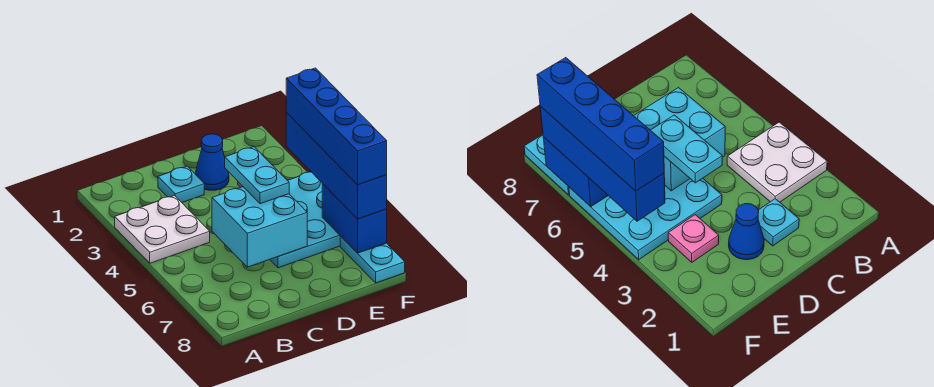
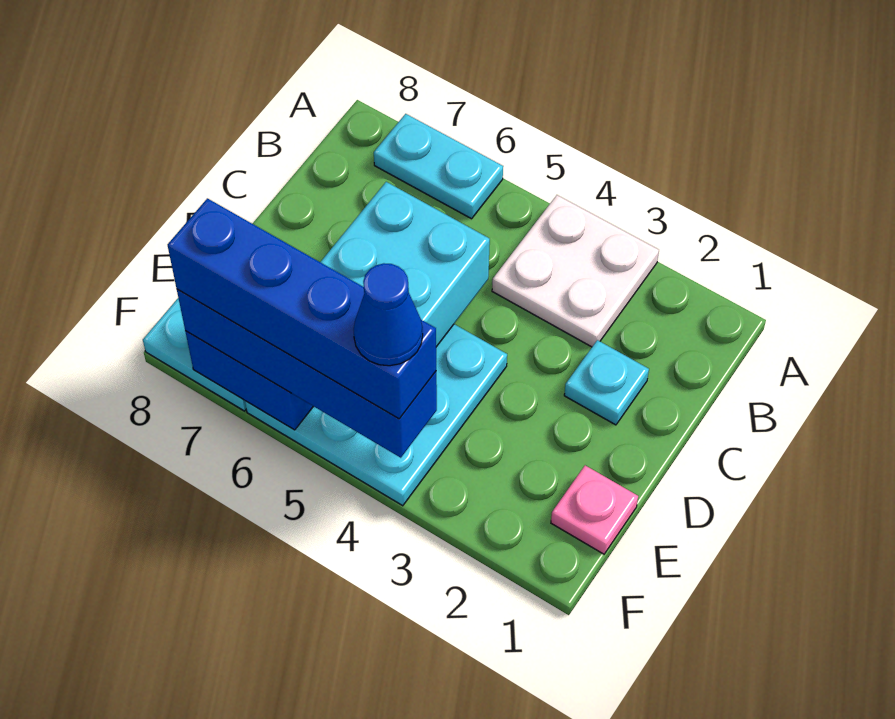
blue 1x1 cone [195,134,229,190] -> blue 1x1 cone moved to [354,263,423,366]
cyan 1x2 plate [225,147,289,204] -> cyan 1x2 plate moved to [374,114,503,219]
pink 1x1 plate [668,215,719,262] -> pink 1x1 plate moved to [551,465,638,554]

